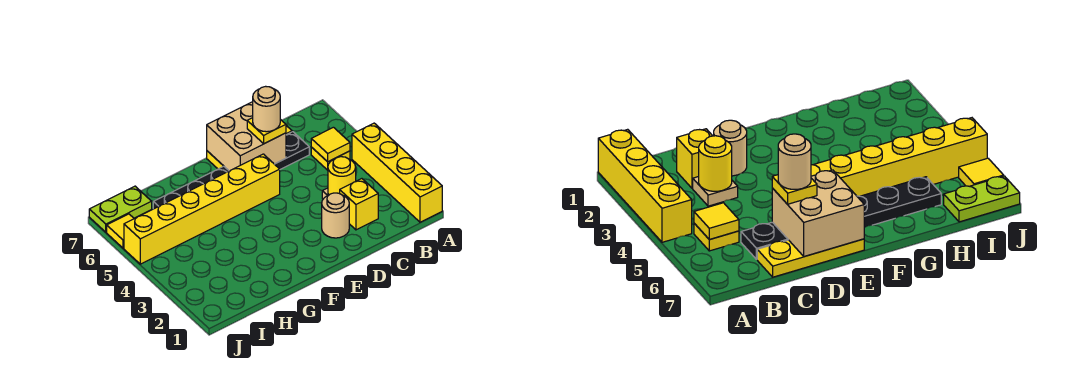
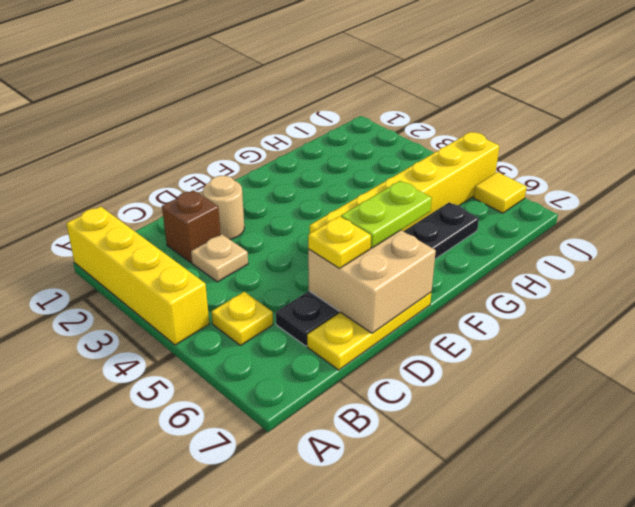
yellow 1x1 tile [311,127,350,162] -> none
yellow 1x1 brick [340,179,378,230] -> brown 1x1 brick [162,190,221,263]
yellow 1x1 round brick [328,157,356,195] -> none
tan 1x1 round brick [253,86,280,132] -> none
lime 1x2 plate [89,186,152,232] -> lime 1x2 plate moved to [341,181,432,248]

